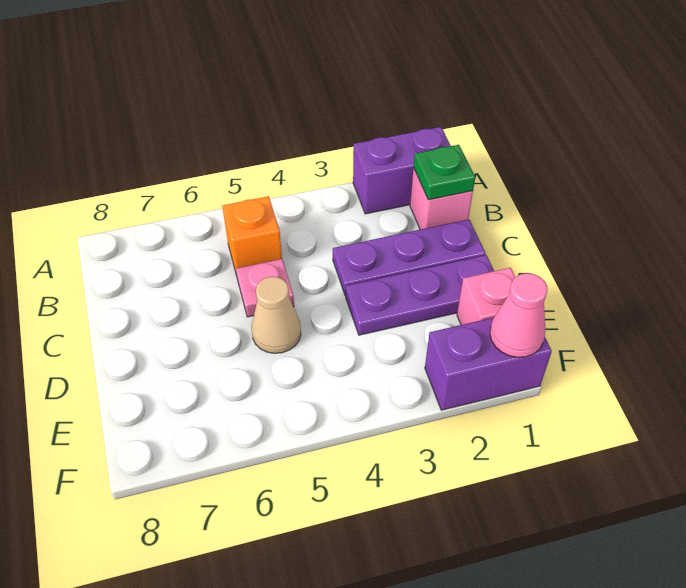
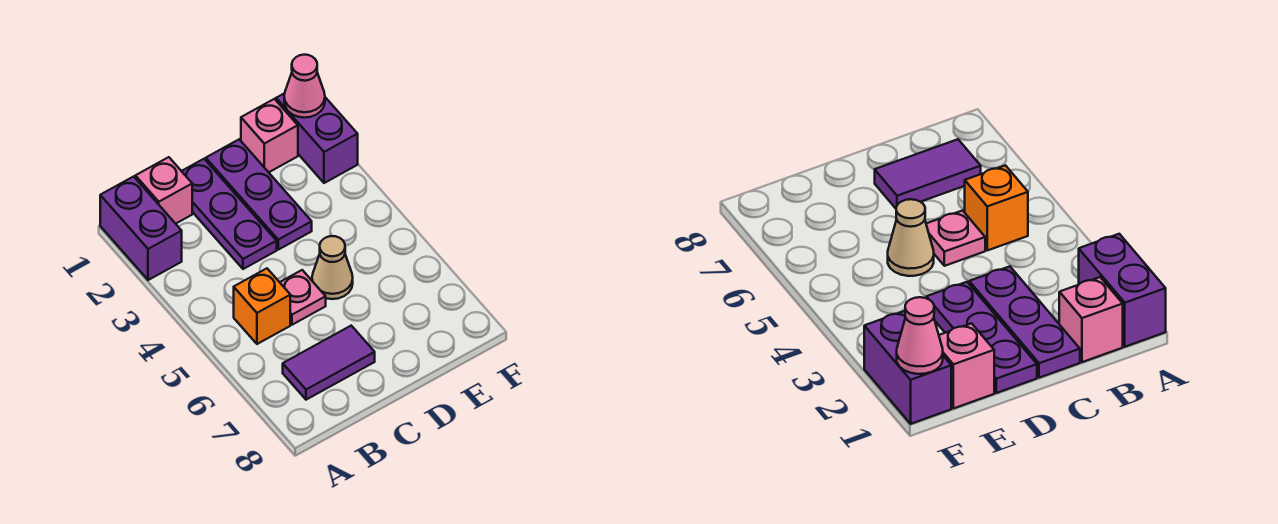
green 1x1 plate [414,145,475,200] -> none
none -> purple 1x2 tile [283,326,375,400]

